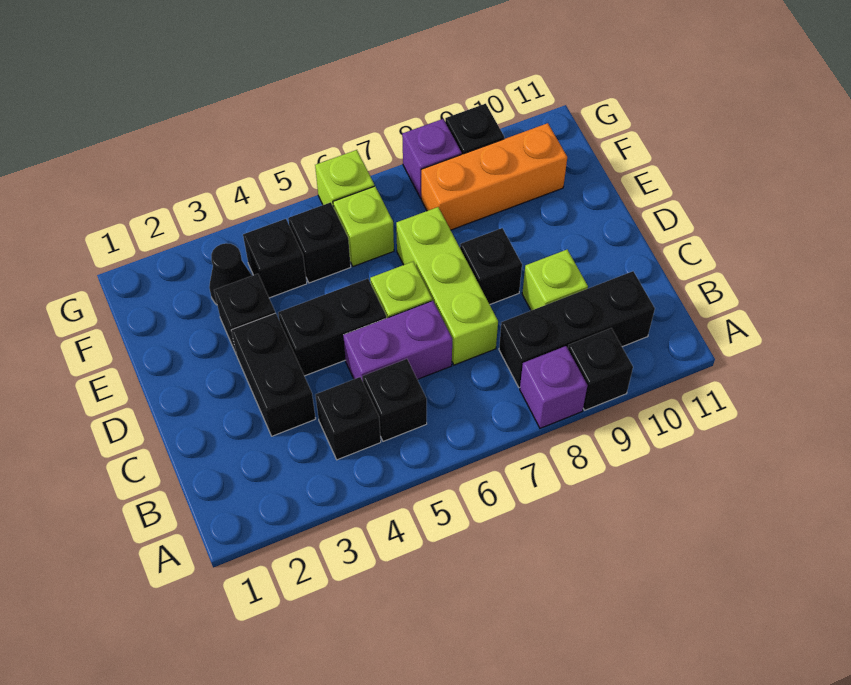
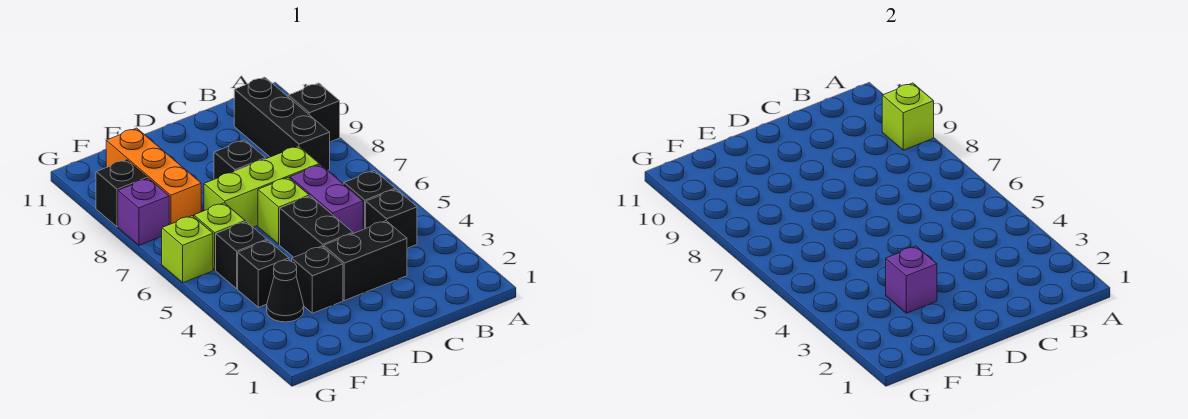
purple 1x1 brick [520,346,587,428] -> purple 1x1 brick moved to [886,246,937,313]
lime 1x1 brick [522,250,588,310] -> lime 1x1 brick moved to [882,83,934,150]

